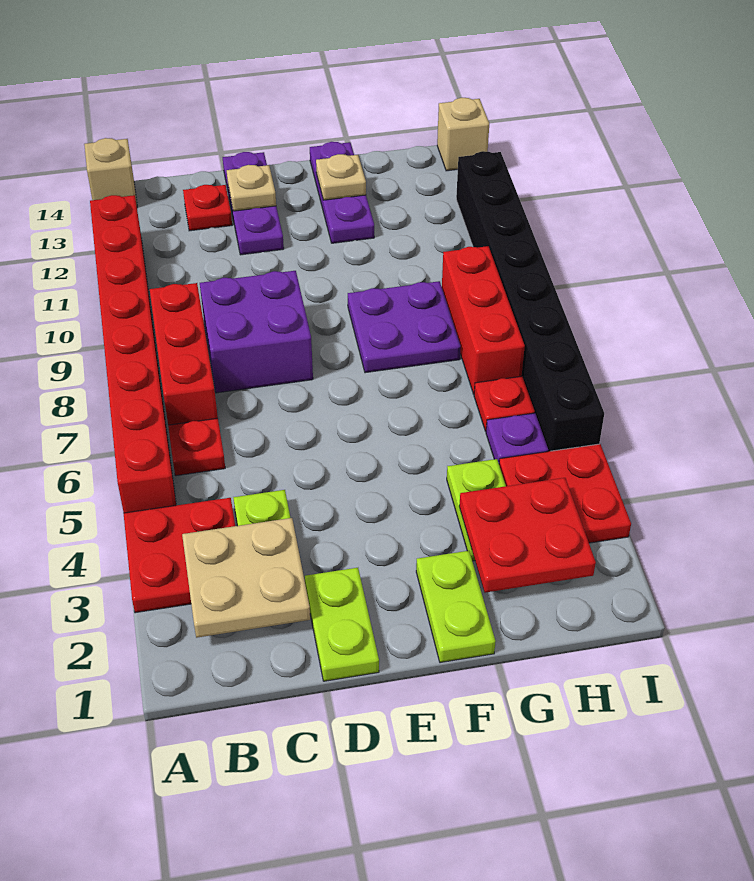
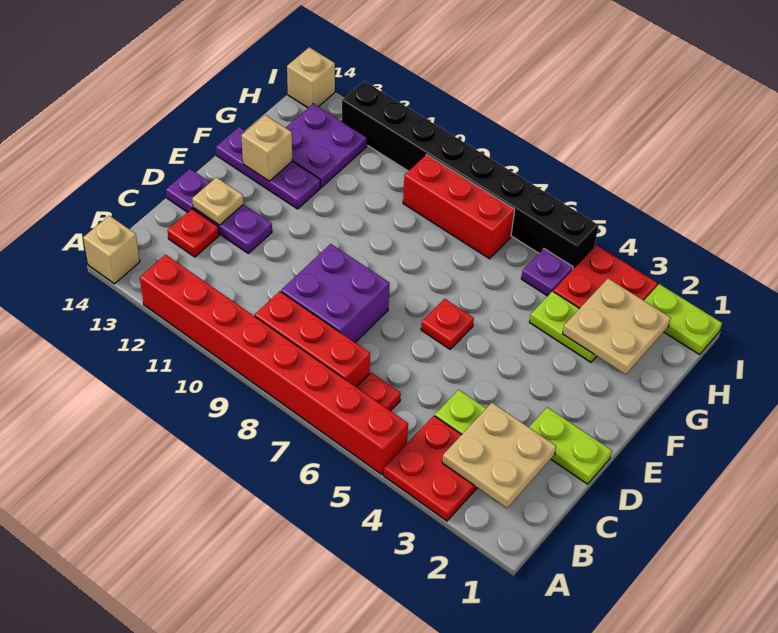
lime 1x2 plate [416,551,496,663] -> lime 1x2 plate moved to [644,284,722,354]
purple 2x2 plate [348,281,461,373] -> purple 2x2 plate moved to [286,104,367,187]
tan 1x1 plate [316,154,366,200] -> tan 1x1 brick [241,115,292,181]
red 2x2 plate [459,478,596,593] -> tan 2x2 plate [563,278,671,374]
red 1x1 plate [474,376,535,431] -> red 1x1 plate moved to [421,299,474,349]

